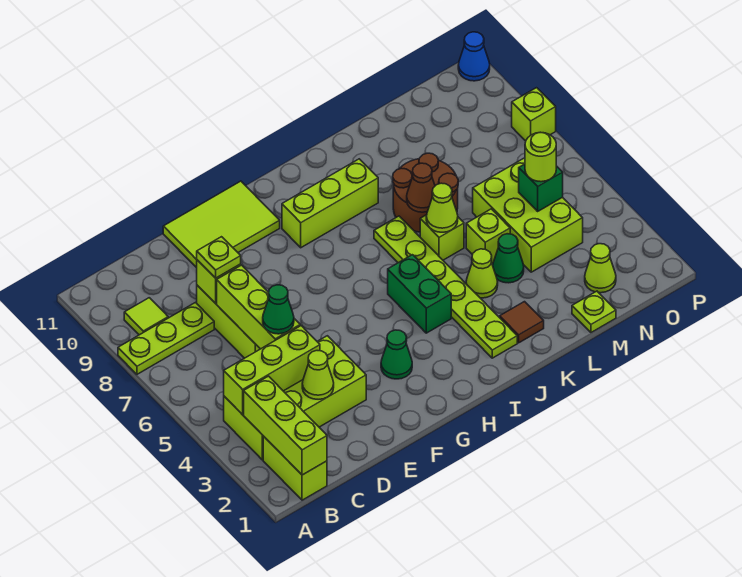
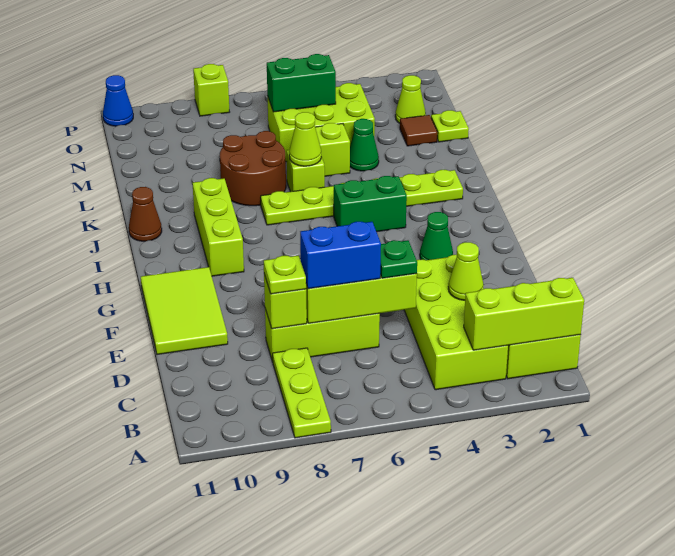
lime 1x3 brick [224,326,320,415] -> none
lime 1x1 tile [124,298,168,335] -> none
green 1x1 cone [263,285,294,334] -> green 1x1 plate [380,240,417,278]
none -> blue 1x2 brick [300,222,381,289]
brown 1x1 tile [500,302,544,343] -> brown 1x1 tile moved to [400,115,437,146]
lime 1x1 cone [466,249,498,298] -> none
brown 1x1 cone [407,163,435,212] -> brown 1x1 cone moved to [129,187,162,241]
green 1x1 brick [519,164,563,211] -> green 1x2 brick [267,54,336,112]
lime 1x1 round brick [525,132,556,182] -> none

